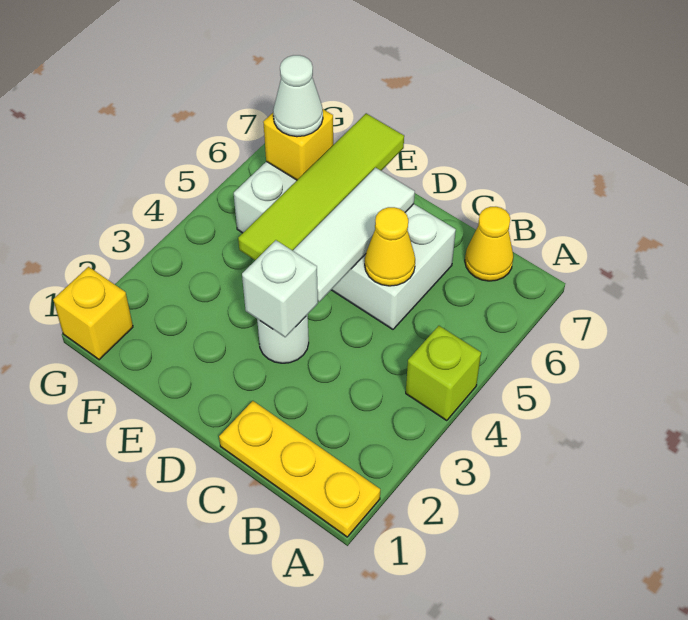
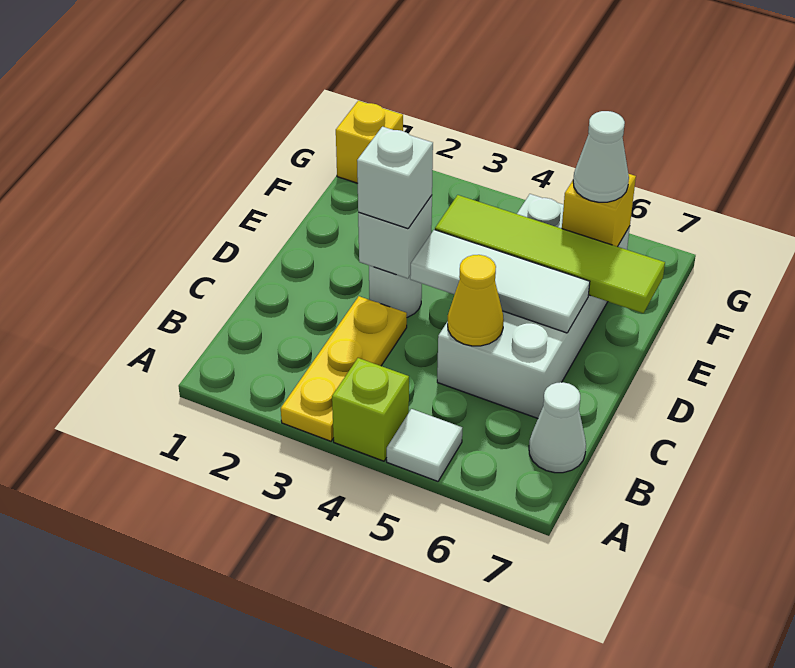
yellow 1x3 plate [219,401,380,537] -> yellow 1x3 plate moved to [281,296,407,441]
none -> white 1x1 tile [387,409,462,481]
yellow 1x1 cone [465,207,514,281] -> white 1x1 cone [529,382,586,473]
none -> white 1x1 brick [357,127,433,229]

